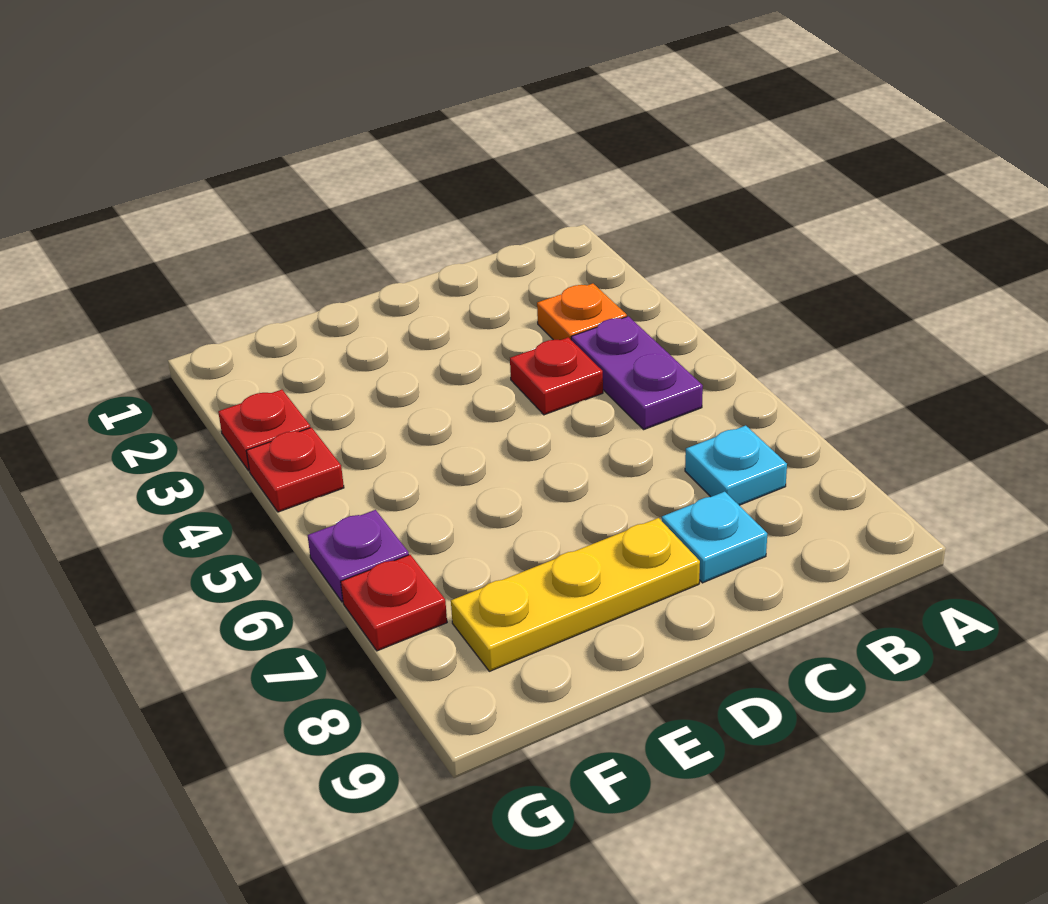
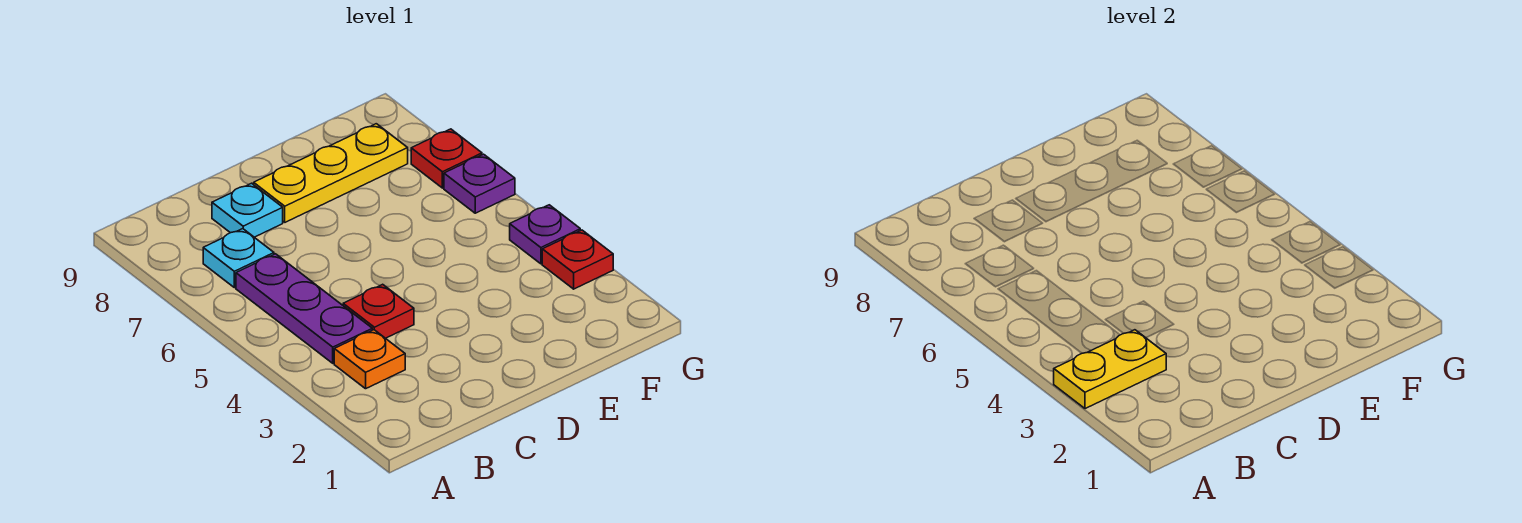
none -> yellow 1x2 plate [1054,330,1166,409]
purple 1x2 plate [571,316,703,430] -> purple 1x3 plate [236,254,372,363]
red 1x1 plate [246,428,344,512] -> purple 1x1 plate [510,205,580,264]

